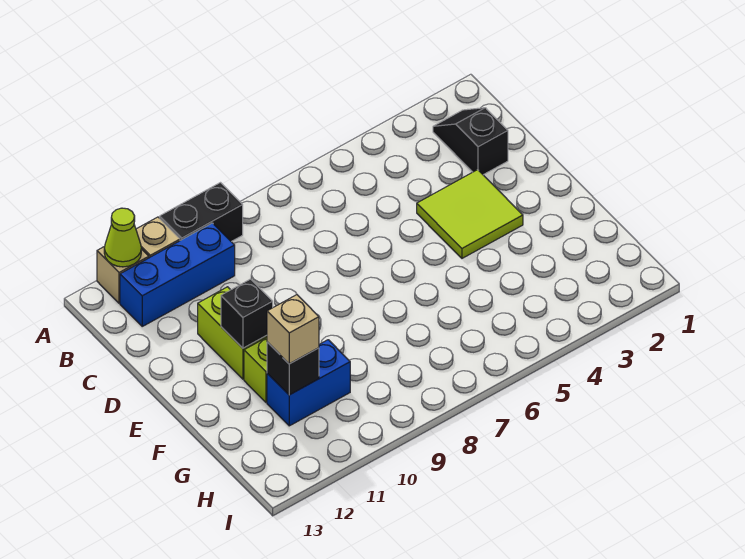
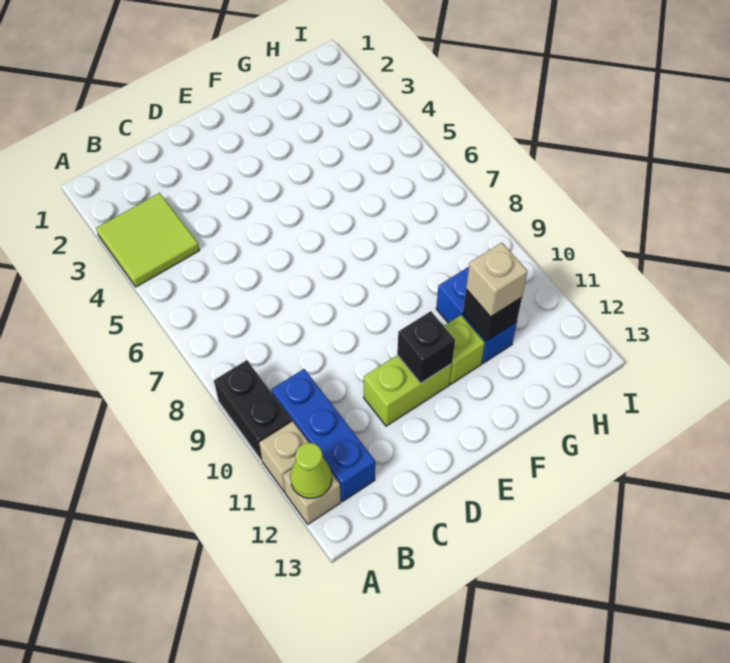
black 1x2 slope [433,108,508,175] -> none
lime 2x2 tile [417,170,523,258] -> lime 2x2 tile moved to [96,193,199,287]

